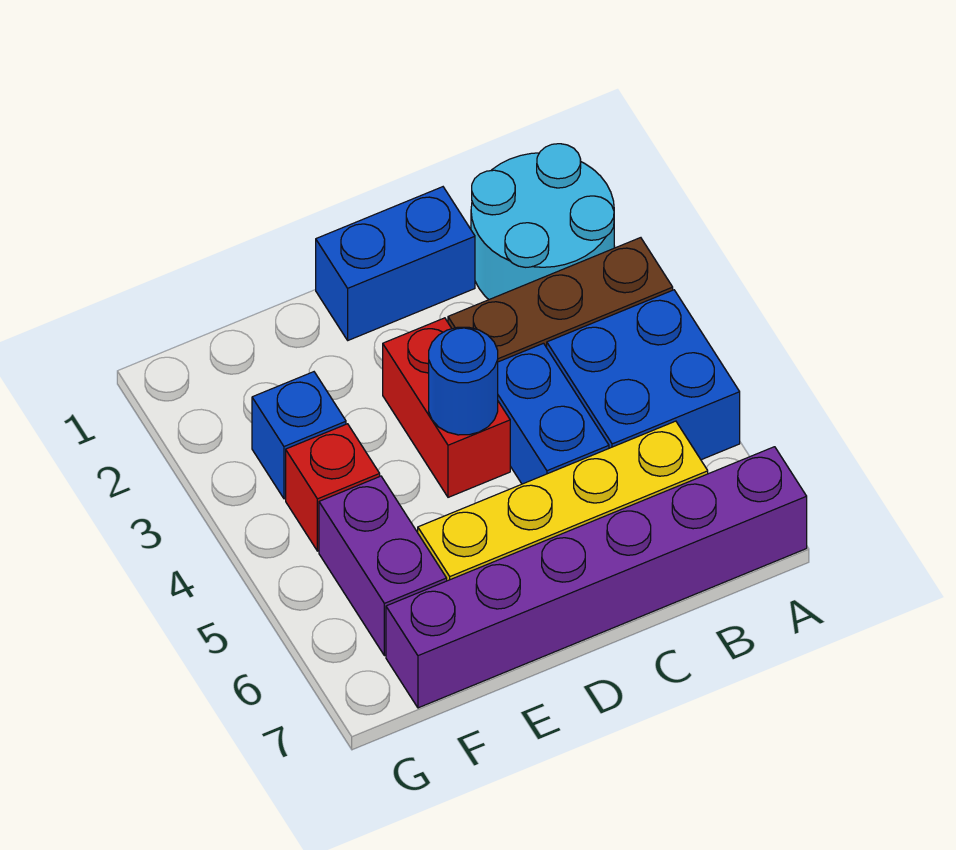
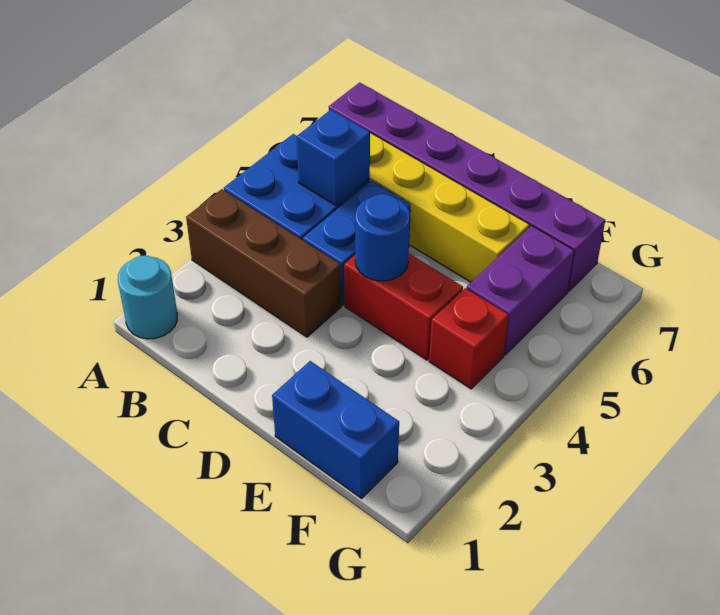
cyan 2x2 round brick [471,144,614,299] -> cyan 1x1 round brick [118,256,177,339]
blue 1x2 brick [316,187,475,340] -> blue 1x2 brick moved to [272,361,399,498]
red 1x2 brick [383,318,510,497] -> red 1x2 brick turned to [344,254,463,360]
blue 1x1 brick [252,372,346,499] -> blue 1x1 brick moved to [297,110,370,206]

